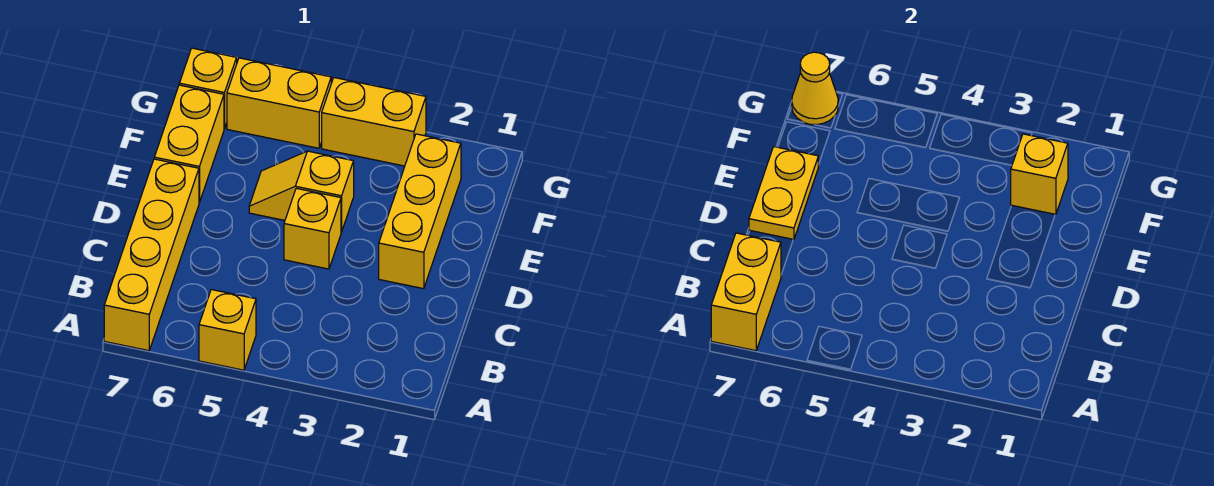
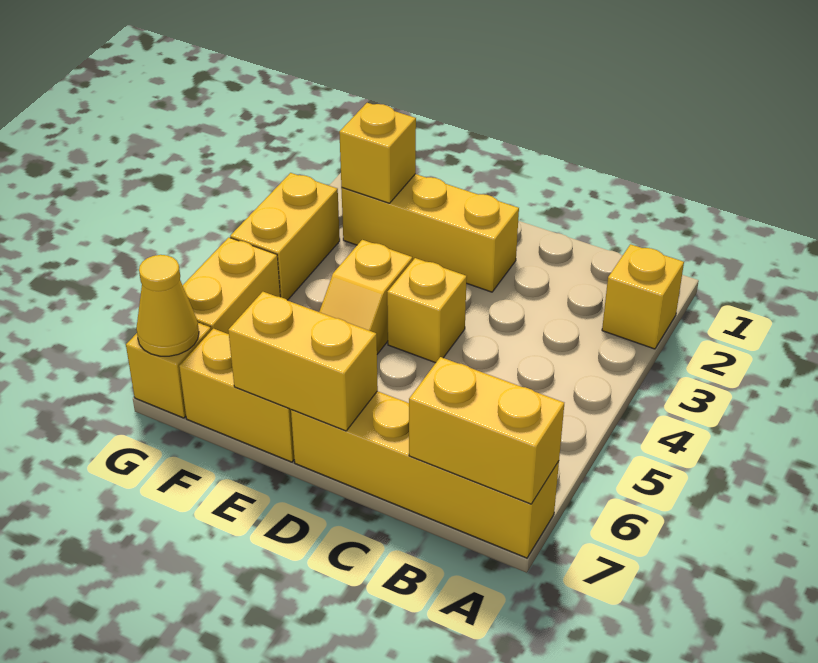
yellow 1x1 brick [199,290,256,370] -> yellow 1x1 brick moved to [602,244,684,349]
yellow 1x2 plate [749,147,818,240] -> yellow 1x2 brick [228,292,378,431]

